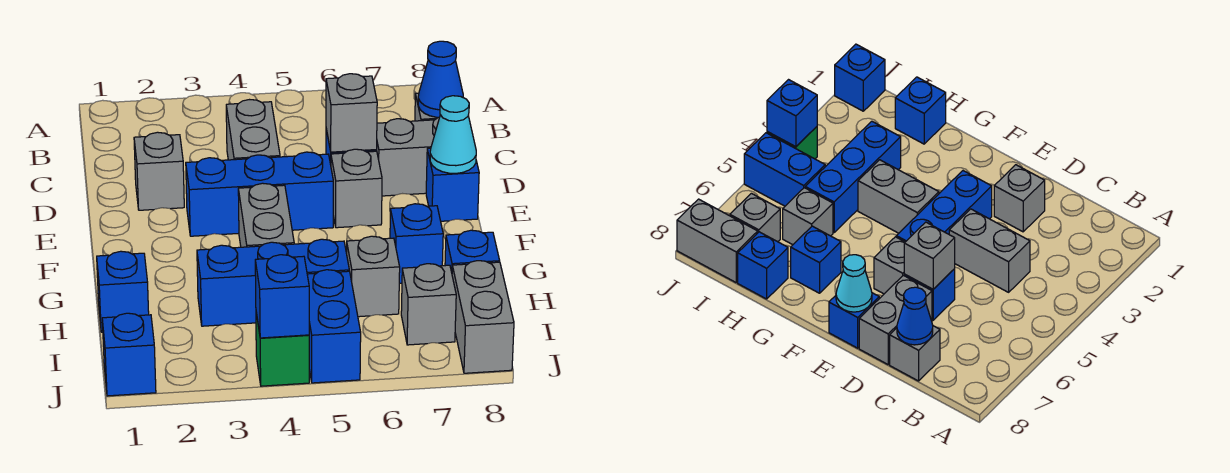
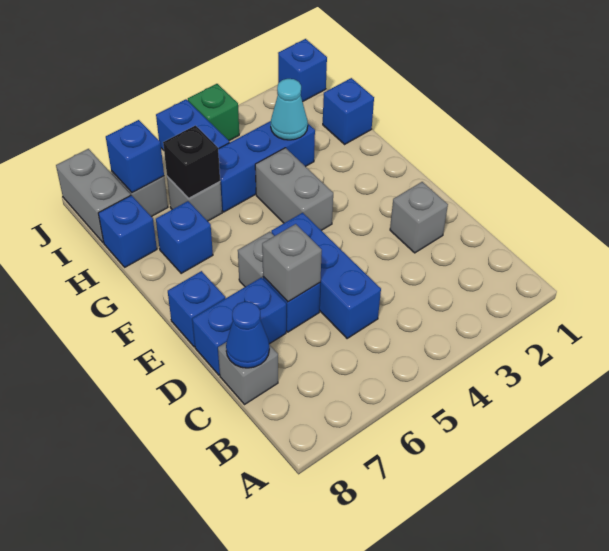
grey 1x2 brick [226,100,280,160] -> none
grey 1x2 brick [377,117,440,196] -> blue 1x2 brick [192,277,286,375]
blue 1x3 brick [186,152,333,236] -> blue 1x3 brick turned to [271,213,381,339]
cyan 1x1 cone [430,96,476,173] -> cyan 1x1 cone moved to [271,79,308,140]
none -> black 1x1 brick [163,125,220,198]
blue 1x1 brick [255,255,309,338] -> blue 1x1 brick moved to [106,120,164,193]

